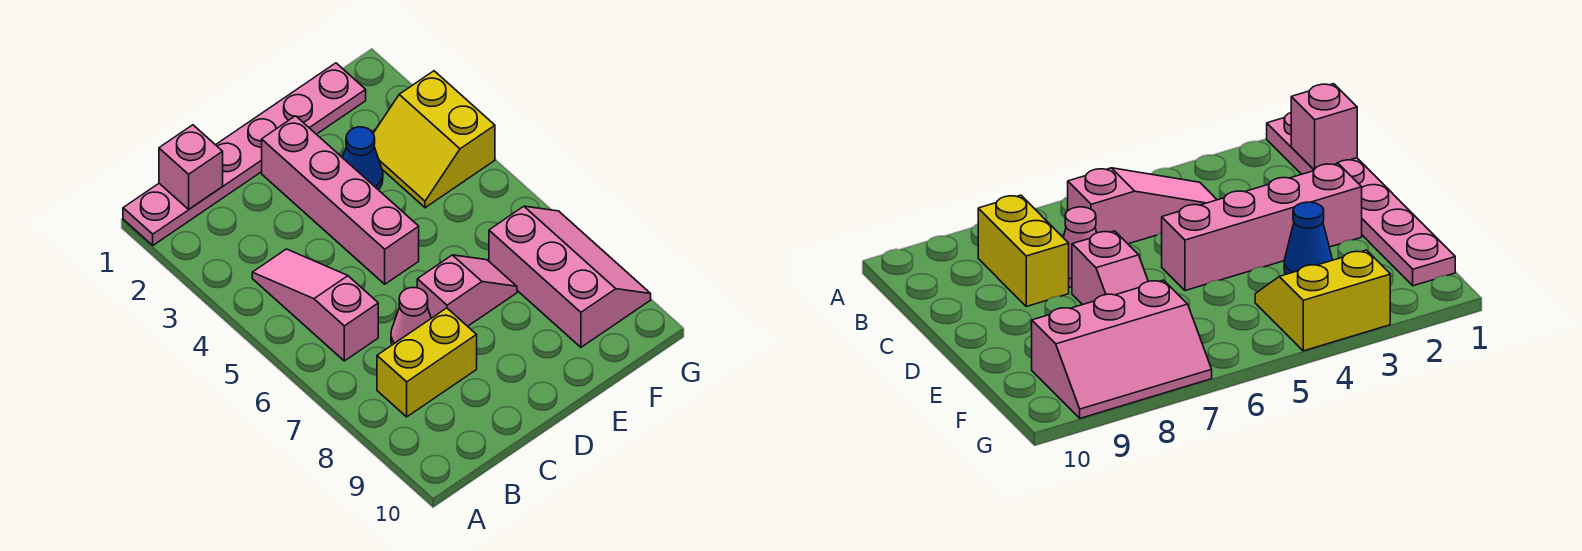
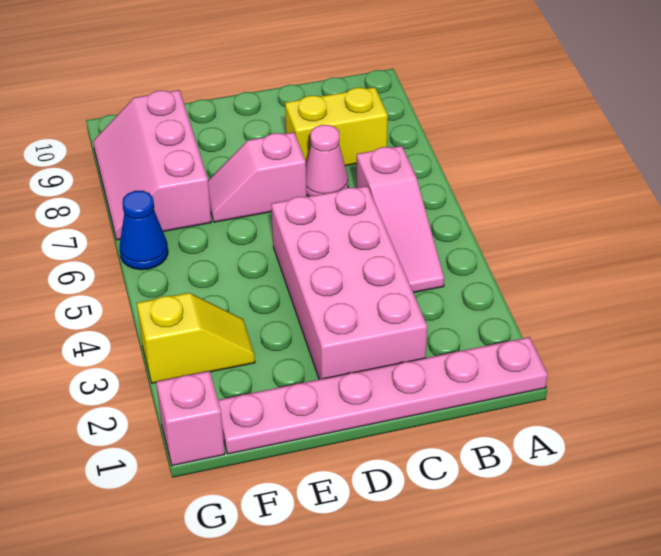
pink 1x1 brick [159,125,223,209] -> pink 1x1 brick moved to [156,371,225,466]
pink 1x4 brick [262,116,419,284] -> pink 2x4 brick [271,186,427,379]
blue 1x1 cone [343,127,383,190] -> blue 1x1 cone moved to [120,191,168,270]
yellow 2x2 slope [373,71,495,208] -> yellow 1x2 slope [137,293,255,383]

